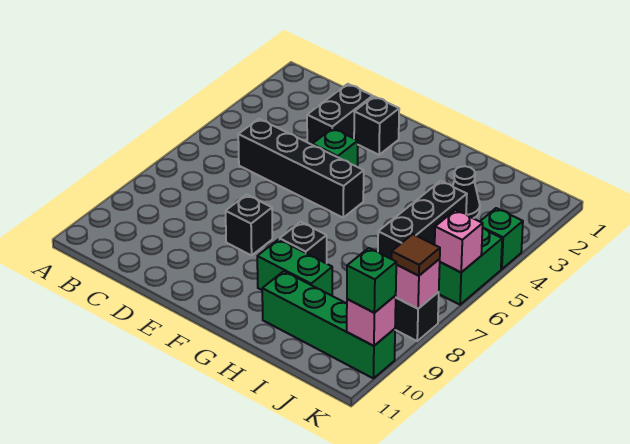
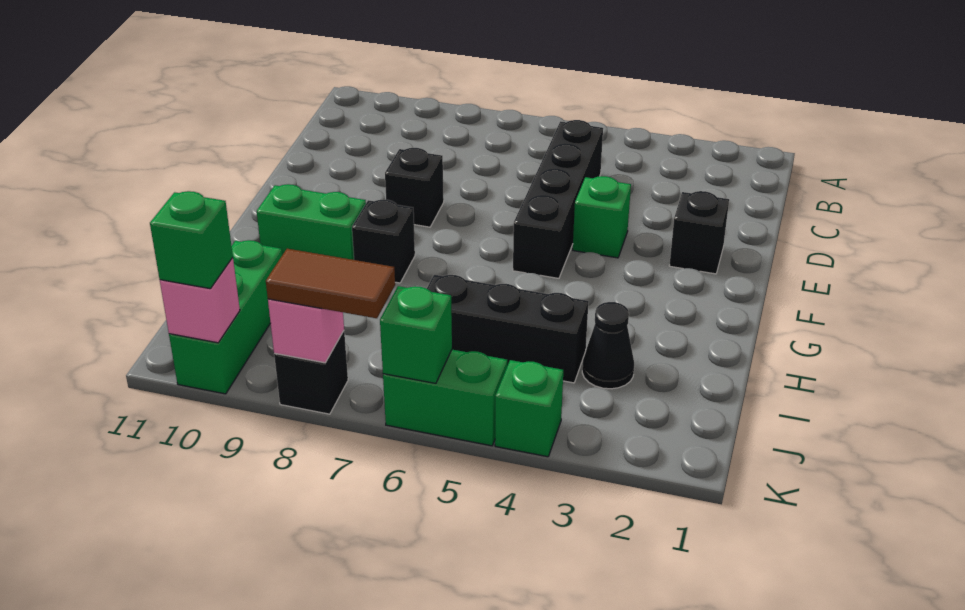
black 1x2 brick [307,84,373,145] -> none
green 1x2 brick [257,239,332,296] -> green 1x2 brick turned to [257,184,366,260]
green 1x4 brick [262,271,395,378] -> green 1x3 brick [169,240,282,394]
pink 1x1 brick [435,210,483,272] -> green 1x1 brick [380,286,452,383]
brown 1x1 tile [392,234,440,276] -> brown 1x2 tile [266,249,395,318]

